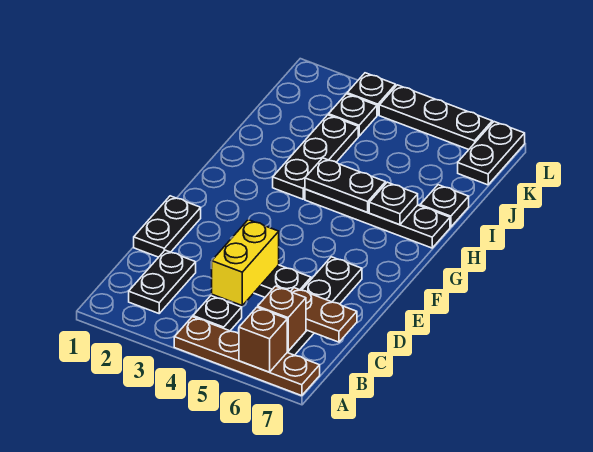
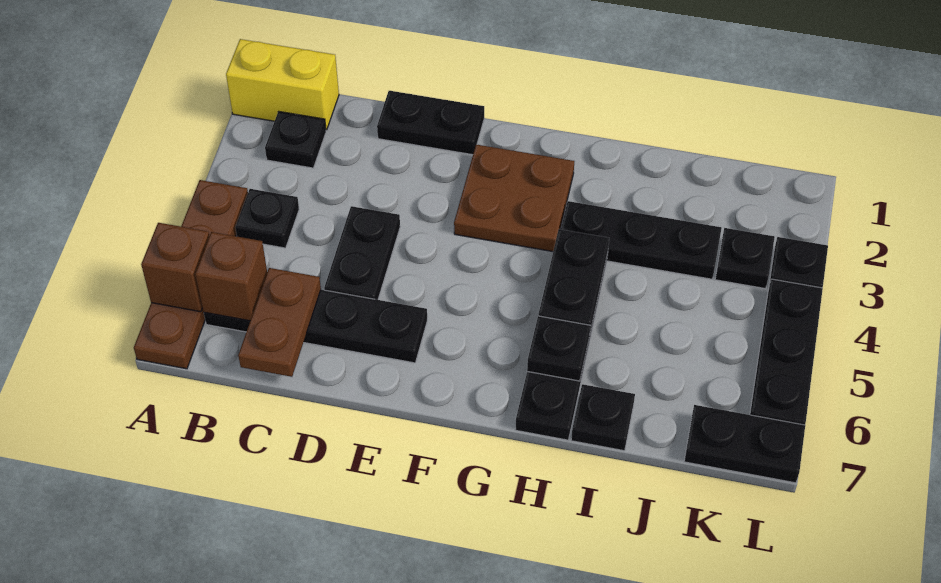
black 1x2 plate [129,250,196,313] -> black 1x1 plate [265,111,326,168]
yellow 1x2 brick [212,220,279,305] -> yellow 1x2 brick moved to [226,39,339,130]
none -> brown 2x2 plate [454,144,574,252]

